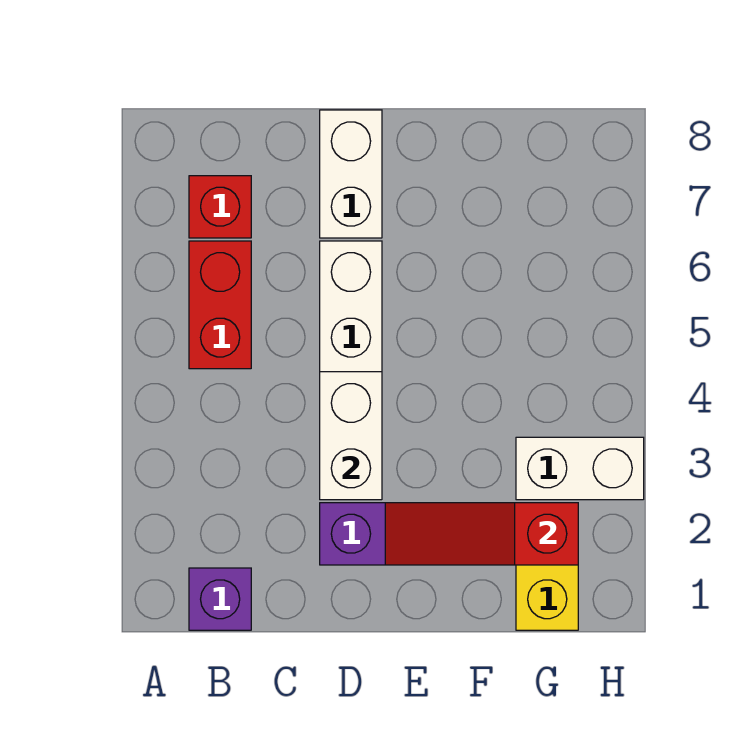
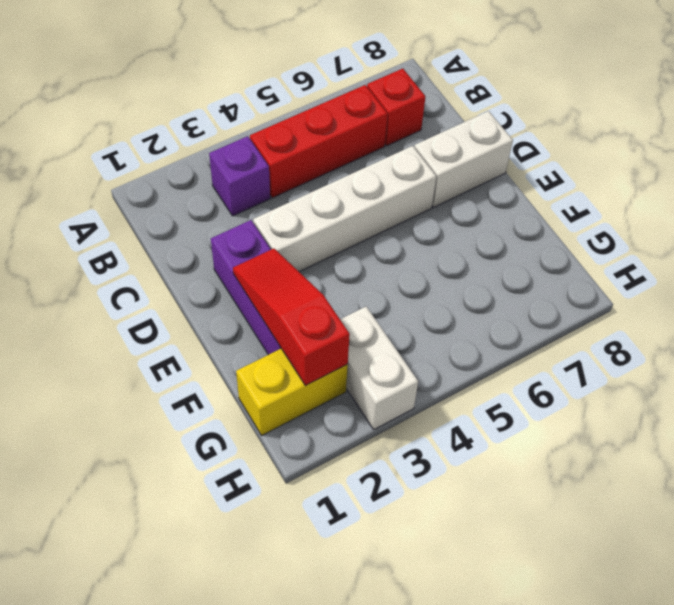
purple 1x1 brick [189,568,251,630] -> purple 1x1 brick moved to [209,136,270,216]
red 1x2 brick [189,241,251,369] -> red 1x3 brick [250,85,388,198]
white 1x2 brick [320,372,382,500] -> none

